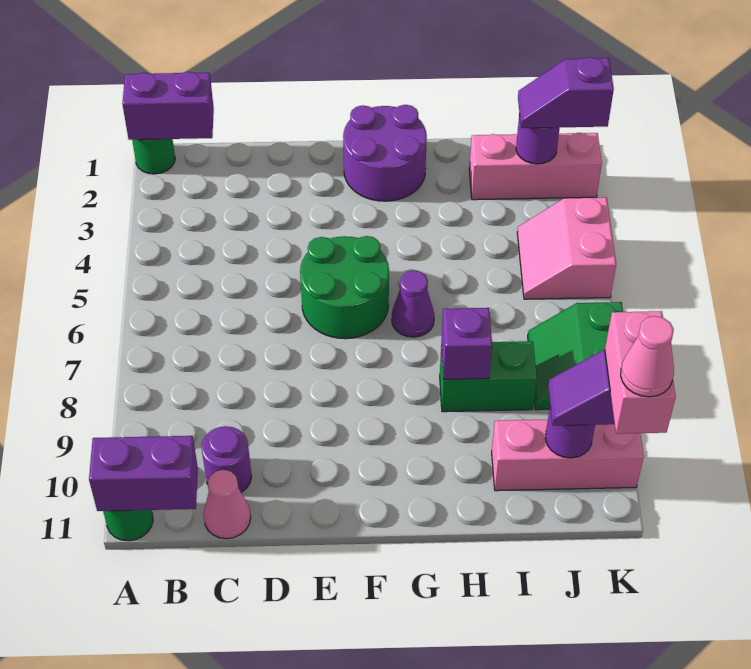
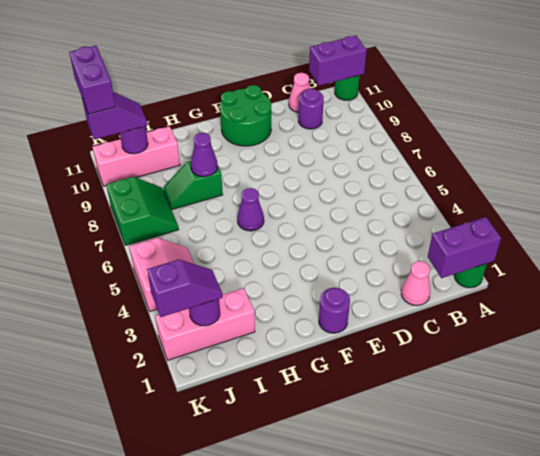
green 2x2 round brick [300,236,389,339] -> green 2x2 round brick moved to [220,85,271,146]
purple 2x2 round brick [343,105,427,201] -> purple 1x1 round brick [319,288,350,333]
green 1x2 brick [440,341,537,412] -> green 1x2 slope [163,161,223,209]
purple 1x1 brick [441,308,492,379] -> purple 1x1 cone [191,133,218,177]
pink 1x2 brick [605,311,676,434] -> purple 1x2 brick [69,46,116,114]
pink 1x1 cone [621,316,674,397] -> pink 1x1 cone moved to [401,261,430,306]

